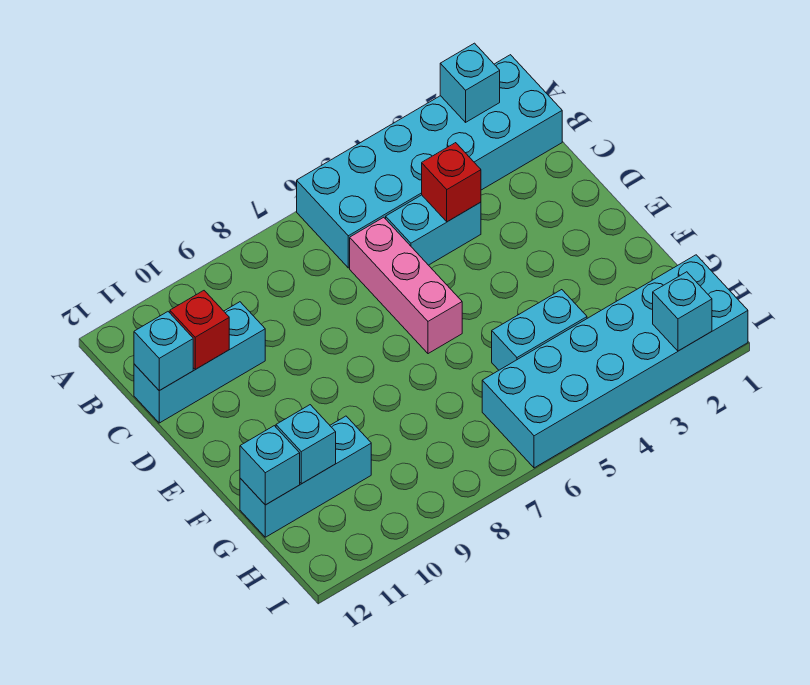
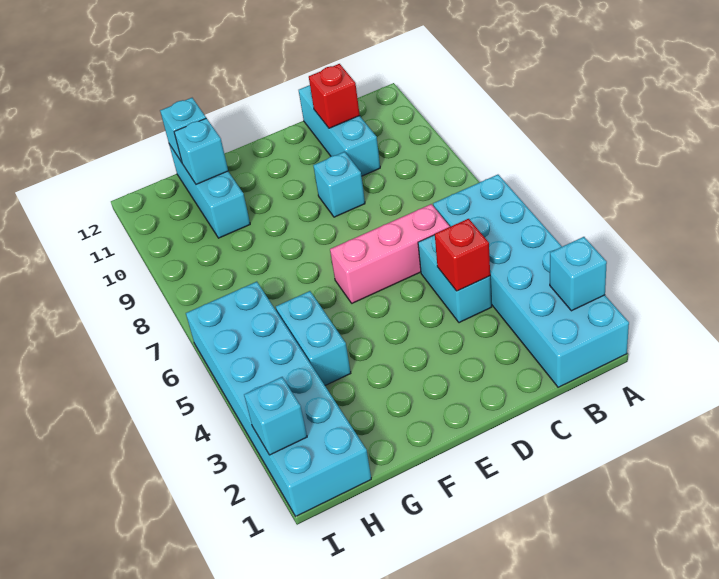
cyan 1x1 brick [134,312,193,391] -> cyan 1x1 brick moved to [313,152,365,217]

